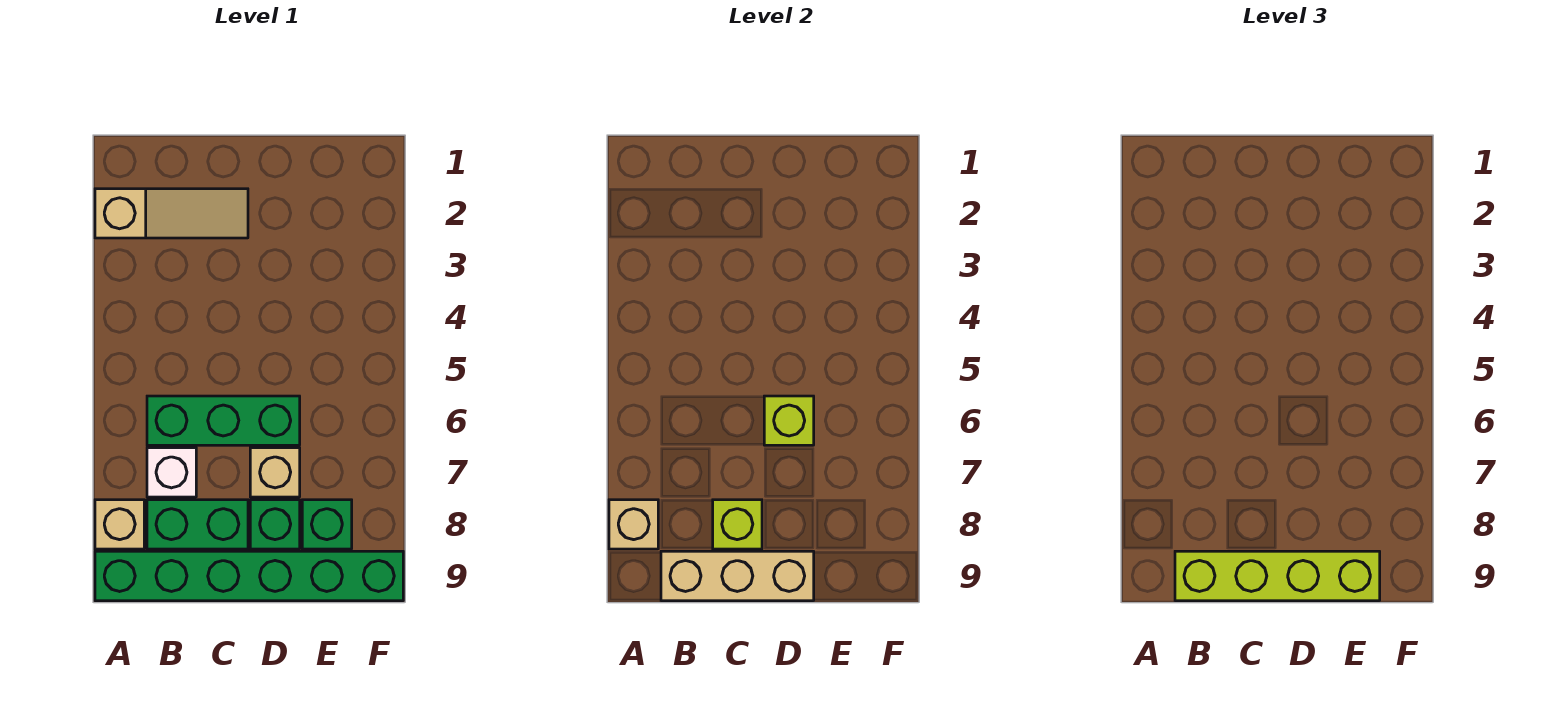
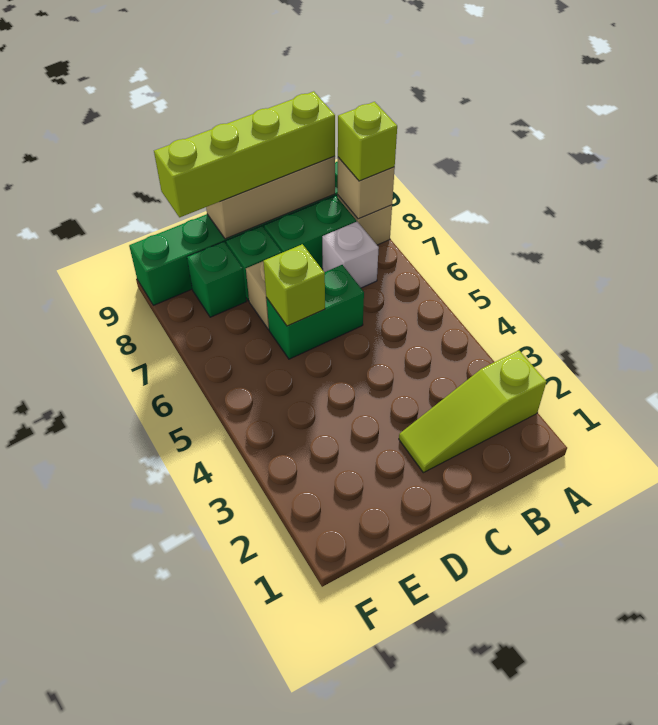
tan 1x3 slope [95,189,248,238] -> lime 1x3 slope [399,350,546,473]
green 1x3 brick [147,396,300,445] -> green 1x2 brick [266,265,364,359]
lime 1x1 brick [713,500,762,549] -> lime 1x1 brick moved to [338,102,397,181]

